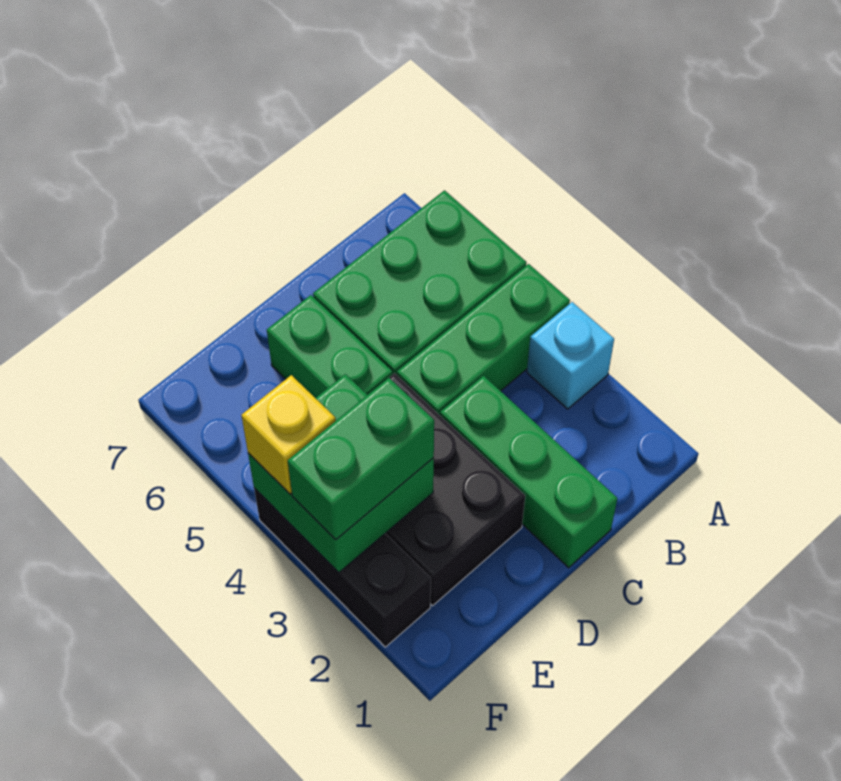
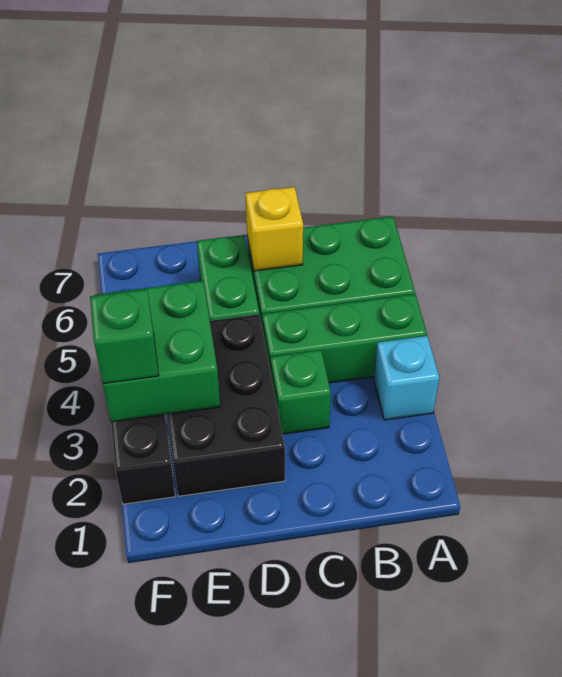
green 1x3 brick [440,376,617,568] -> green 1x1 brick [270,350,331,434]
green 1x2 brick [288,378,434,540] -> green 1x1 brick [90,289,159,383]
yellow 1x1 brick [241,375,336,494] -> yellow 1x1 brick moved to [245,187,303,271]

